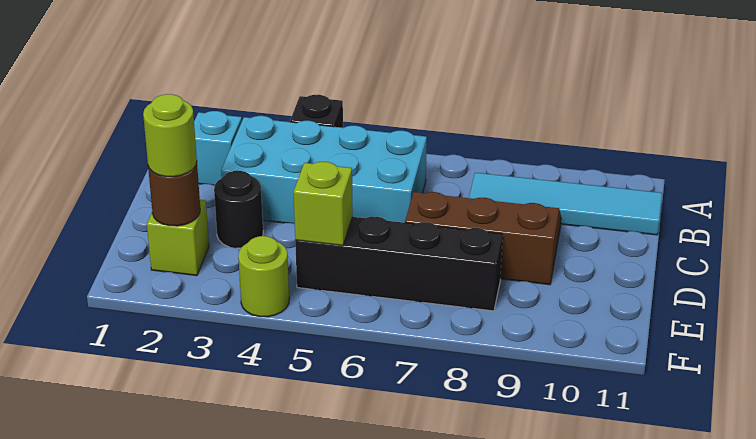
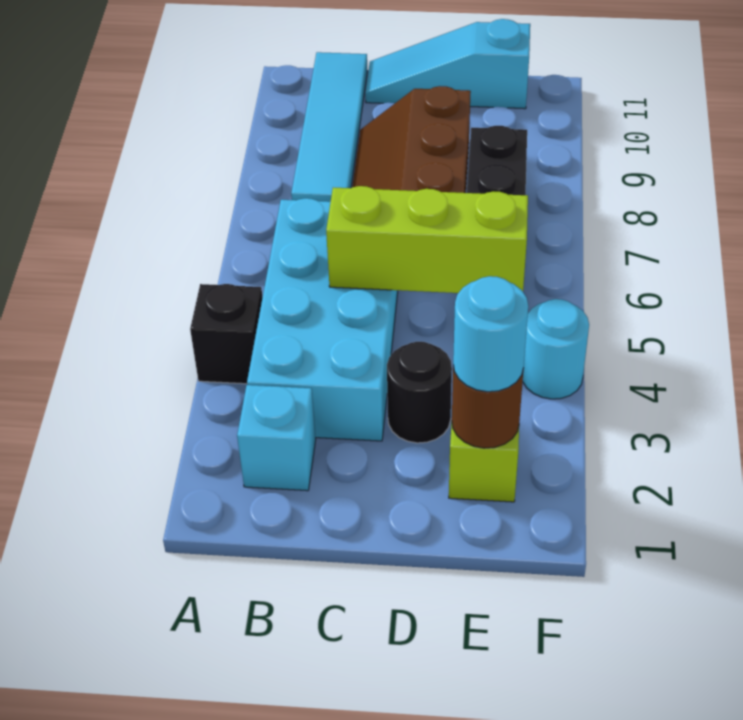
none -> cyan 1x3 slope [365,19,530,109]
lime 1x1 round brick [143,94,197,177] -> cyan 1x1 round brick [453,276,528,392]
lime 1x1 brick [294,162,353,246] -> lime 1x3 brick [326,186,528,293]
lime 1x1 round brick [238,236,289,317] -> cyan 1x1 round brick [523,299,589,399]

